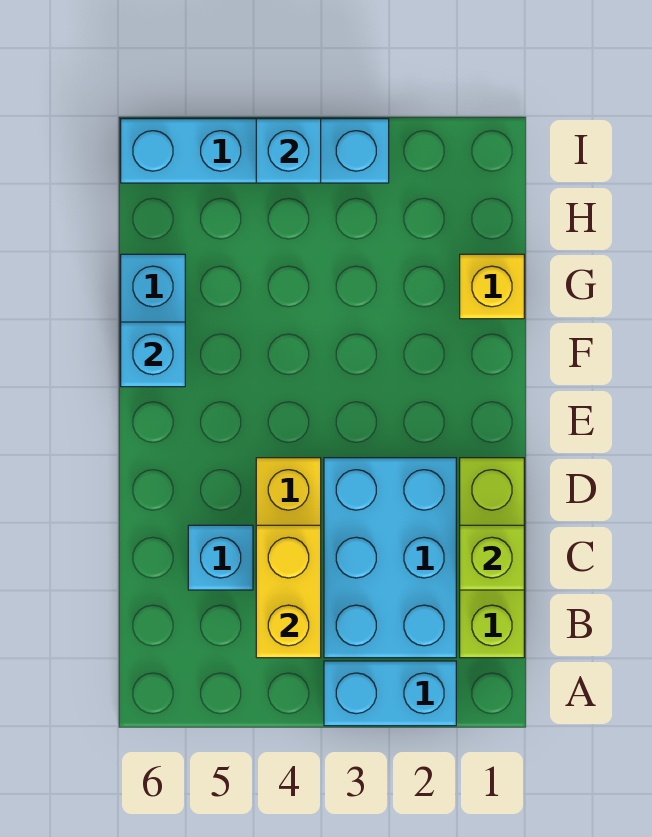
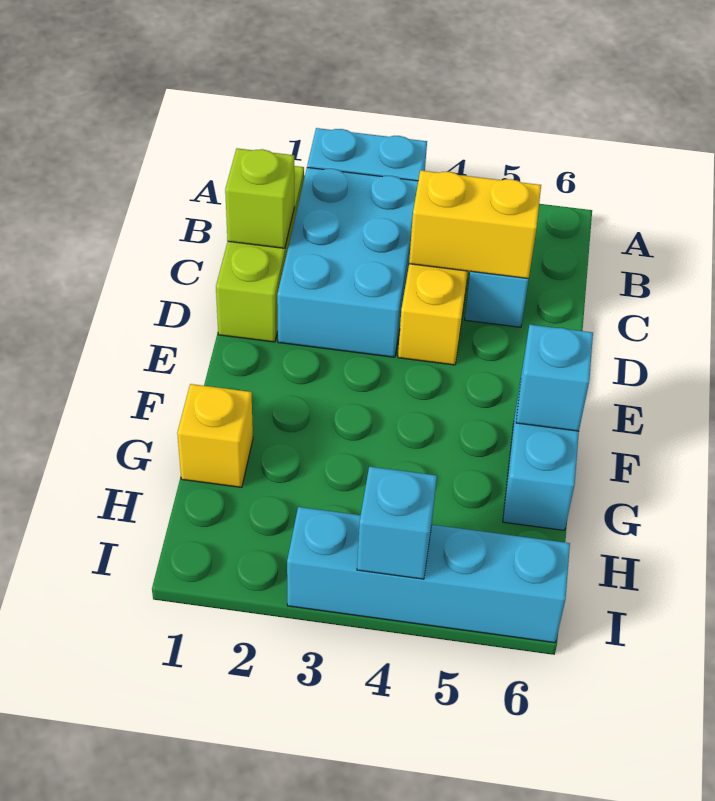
yellow 1x2 brick [256,525,321,658] -> yellow 1x2 brick turned to [409,170,541,279]

